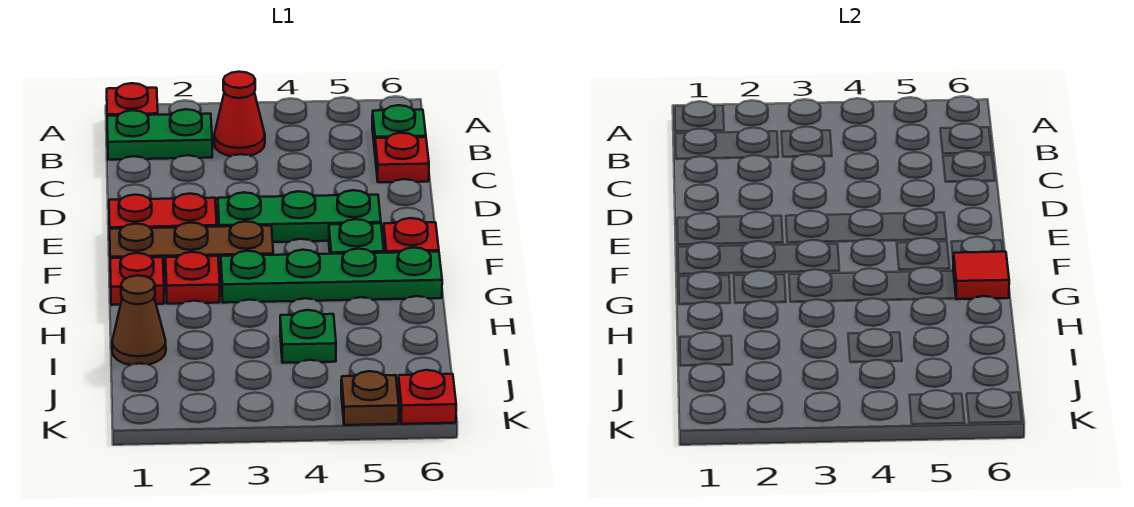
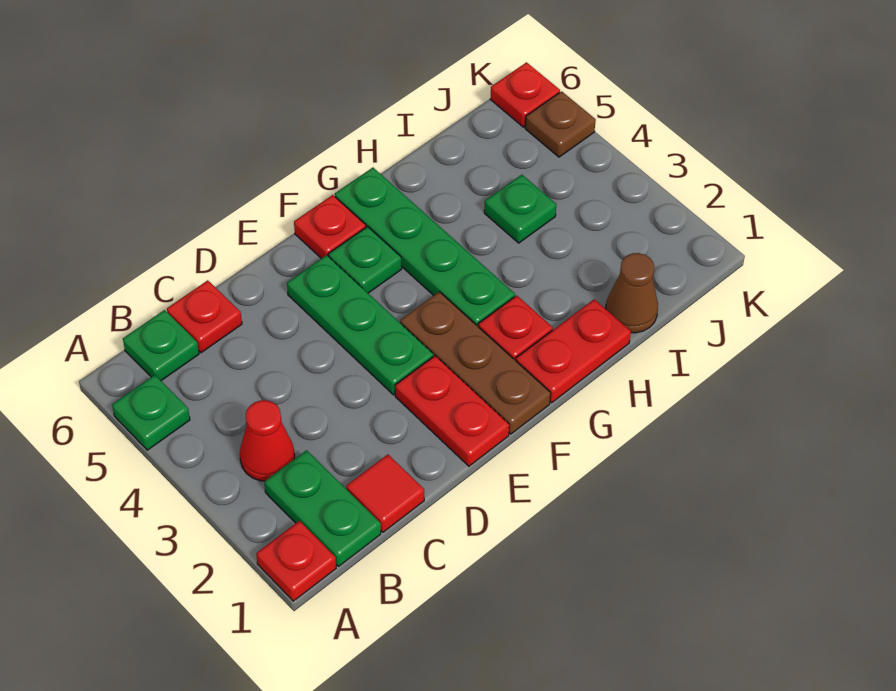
none -> green 1x1 plate [112,375,190,450]
red 1x1 plate [110,253,164,305] -> red 1x2 plate [516,299,631,403]
red 1x1 tile [953,252,1009,299] -> red 1x1 tile moved to [346,454,424,532]

